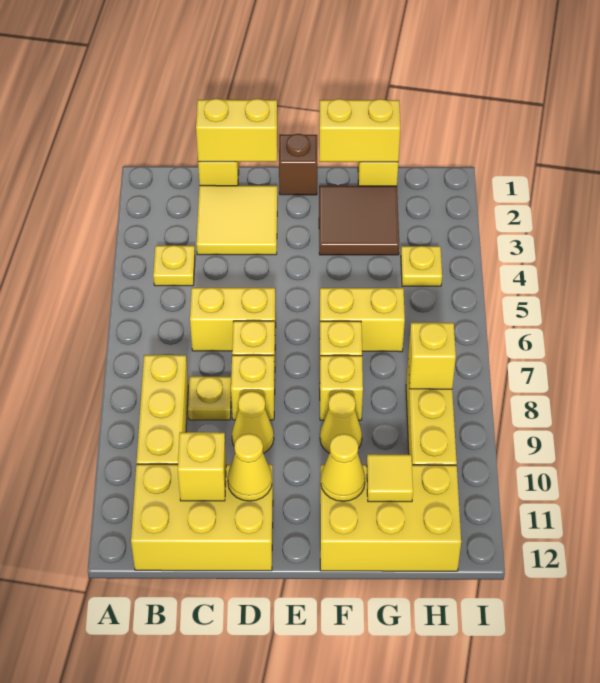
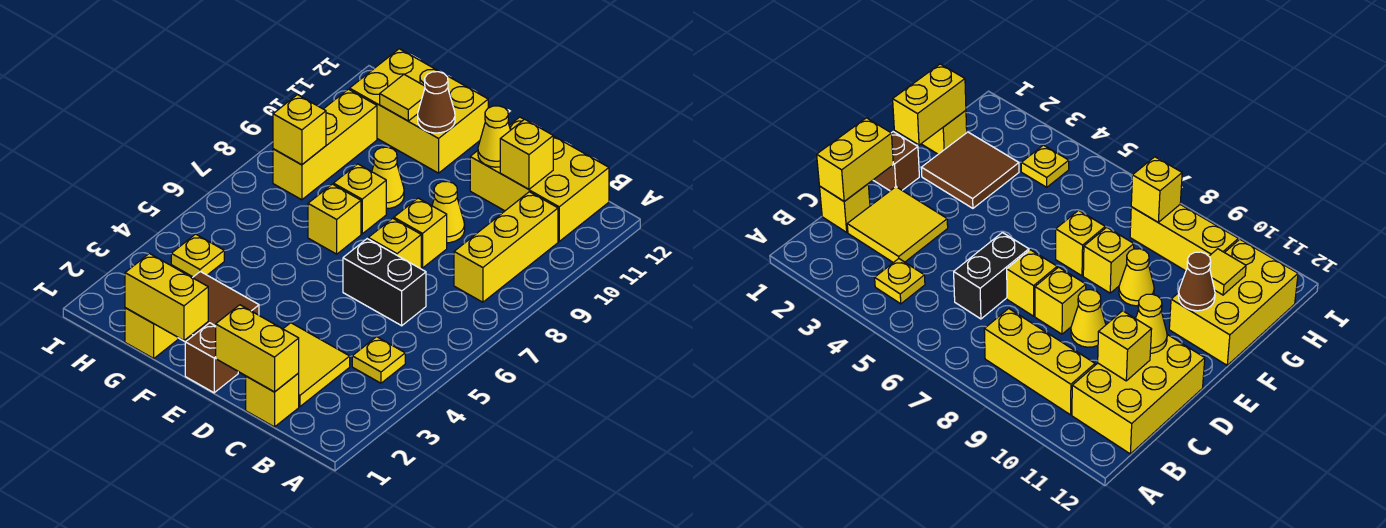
yellow 1x2 brick [190,288,276,351] -> black 1x2 brick [343,239,426,326]
yellow 1x1 plate [188,376,231,420] -> none
yellow 1x2 brick [320,288,405,352] -> none
yellow 1x1 cone [321,434,365,501] -> brown 1x1 cone [418,72,455,133]

